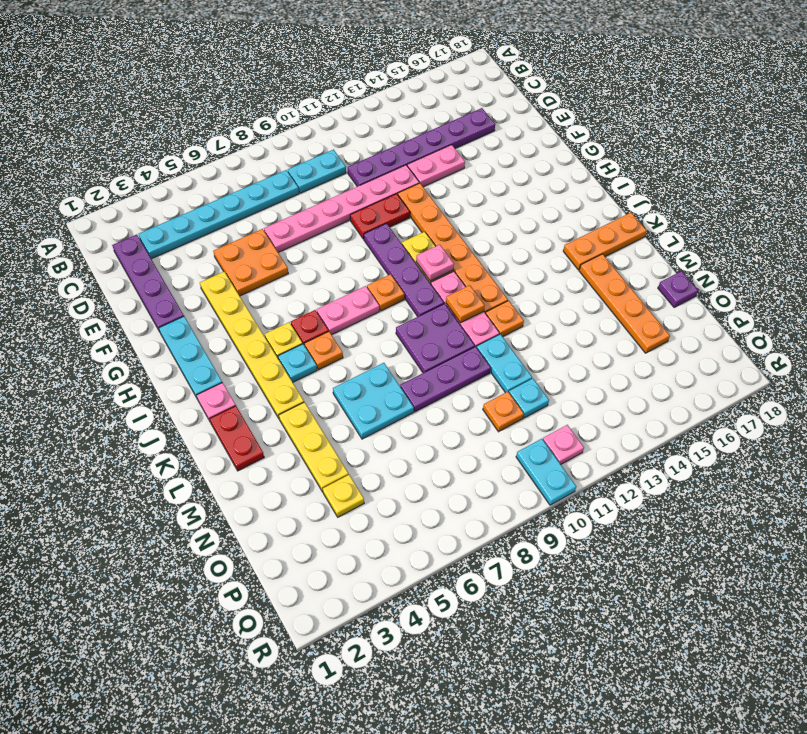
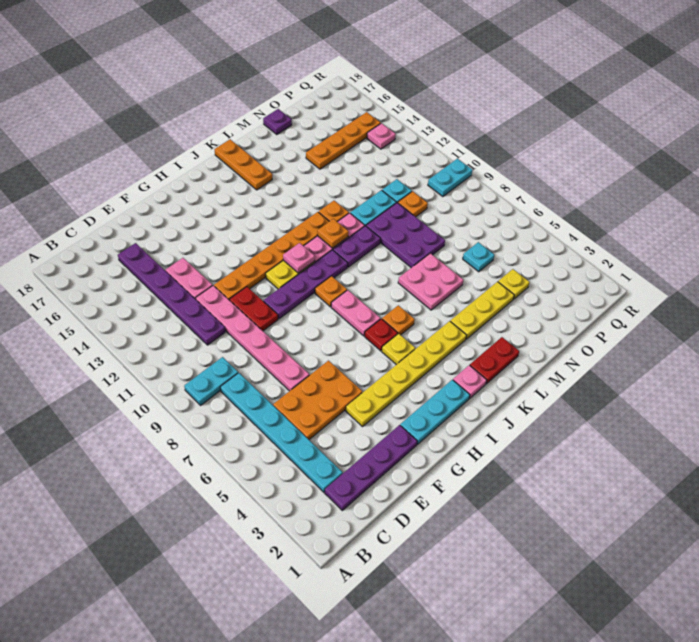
cyan 1x2 plate [288,150,346,193] -> cyan 1x2 plate turned to [184,357,238,406]
orange 2x2 plate [214,229,288,296] -> orange 2x3 plate [273,361,362,440]
cyan 1x1 plate [278,344,317,382] -> cyan 1x1 plate moved to [463,242,494,272]
purple 2x2 plate [396,304,475,373] -> purple 1x2 plate [333,226,381,267]
cyan 2x2 plate [333,363,414,439] -> pink 2x2 plate [398,253,463,310]
orange 1x4 plate [579,254,670,353] -> orange 1x4 plate moved to [306,112,381,169]
purple 1x3 plate [400,347,491,412] -> purple 2x3 plate [366,203,445,268]
pink 1x1 plate [543,425,584,464] -> pink 1x1 plate moved to [367,123,396,149]

